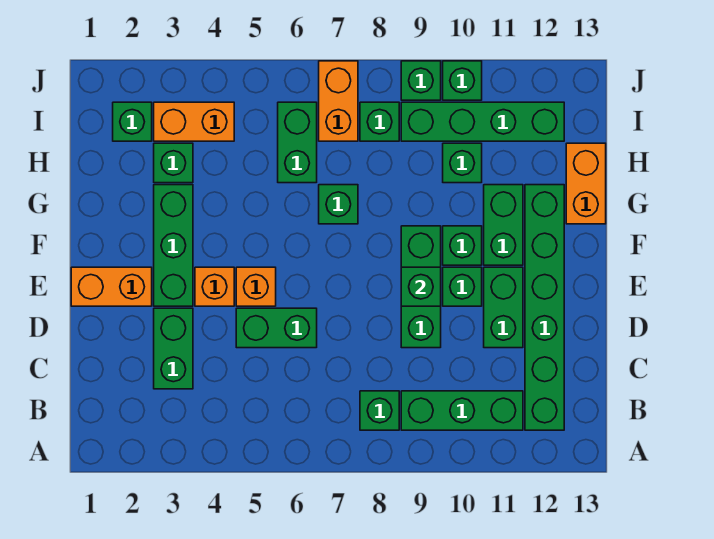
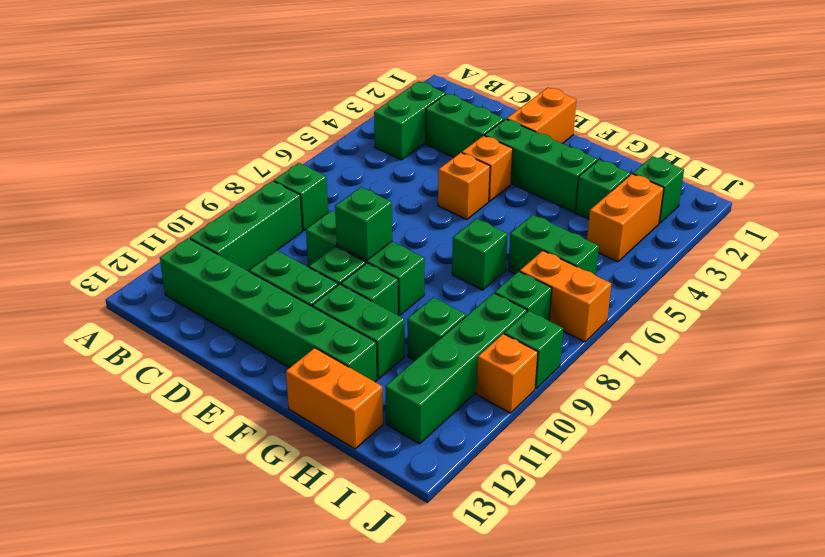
green 1x2 brick [236,308,317,348] -> green 1x2 brick moved to [374,81,446,160]
green 1x1 brick [443,61,482,100] -> orange 1x1 brick [476,334,538,413]

